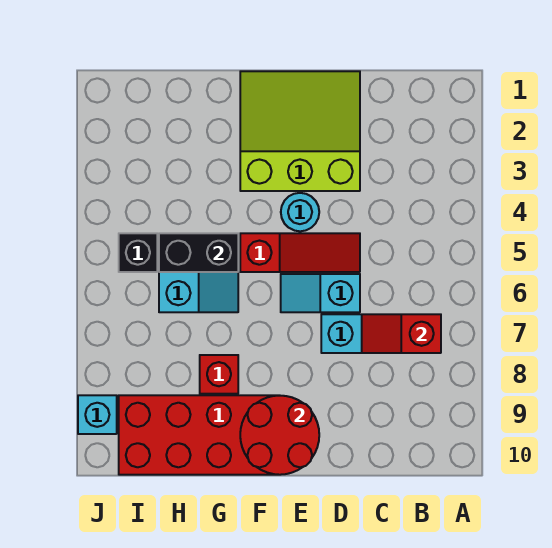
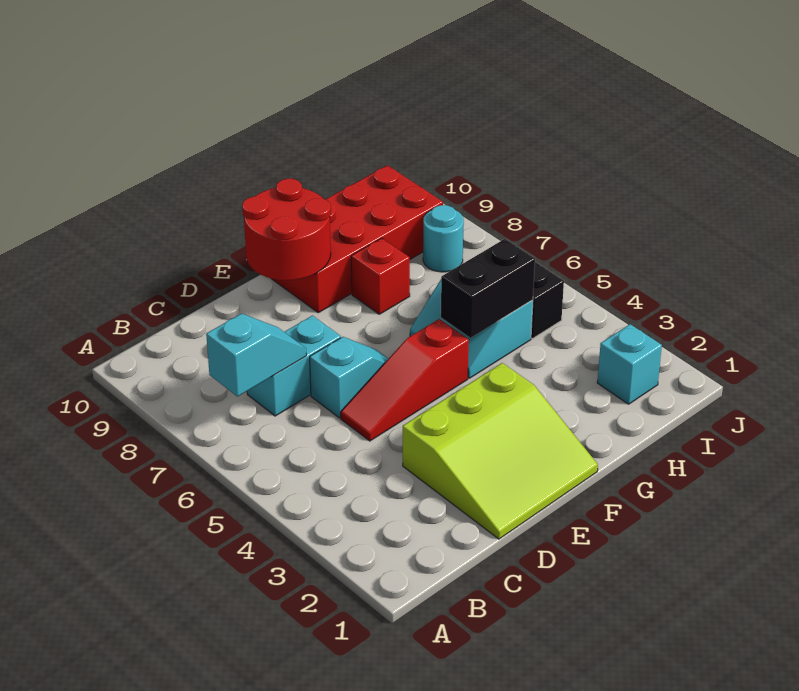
red 1x2 slope [362,314,441,353] -> cyan 1x2 slope [206,313,306,397]
cyan 1x1 round brick [281,193,319,231] -> cyan 1x1 round brick moved to [423,205,464,272]
cyan 1x1 brick [78,395,117,434] -> cyan 1x1 brick moved to [597,324,662,404]

